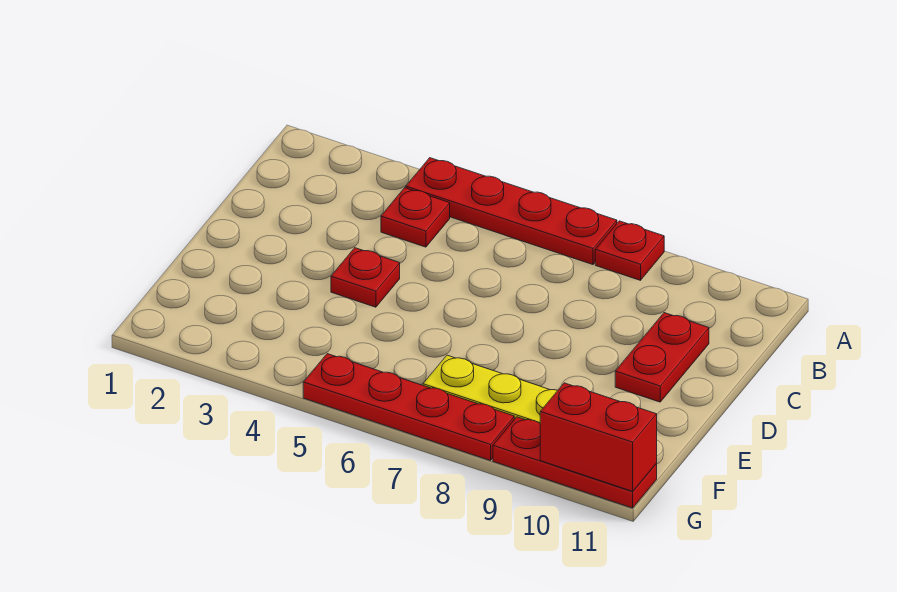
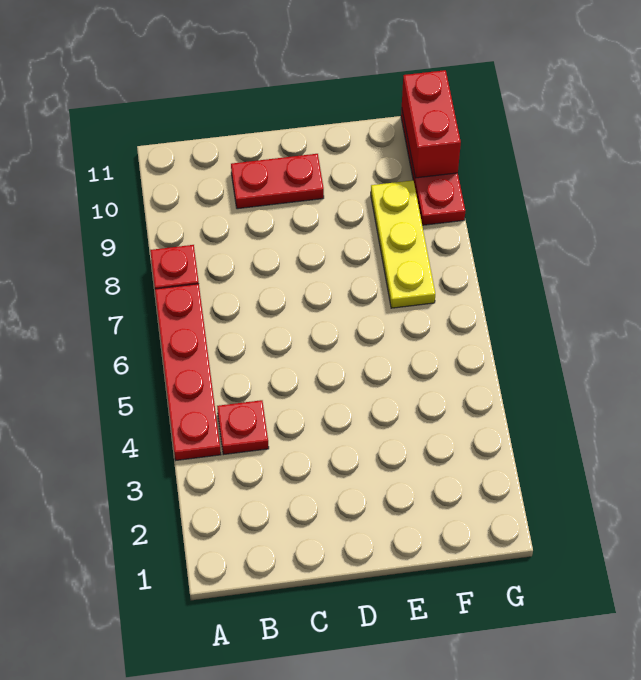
red 1x1 plate [331,248,400,307] -> none
red 1x4 plate [303,354,514,461] -> none

